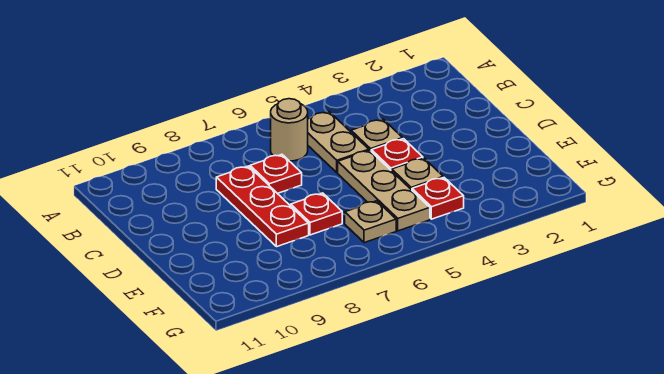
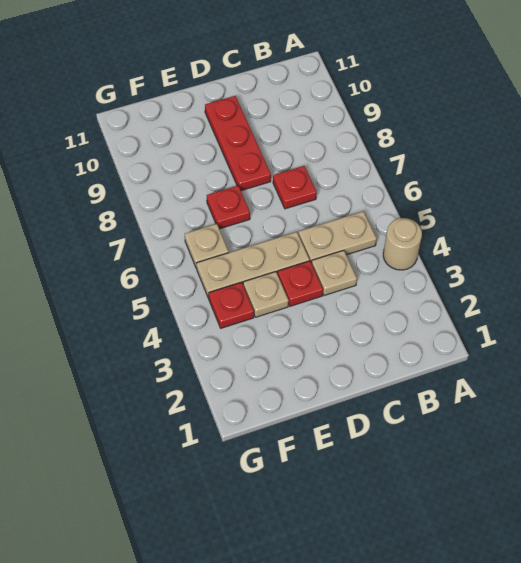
tan 1x1 round brick [271,99,308,161] -> tan 1x1 round brick moved to [383,218,422,270]
red 1x3 plate [216,166,309,247] -> red 1x3 plate turned to [205,96,271,191]

